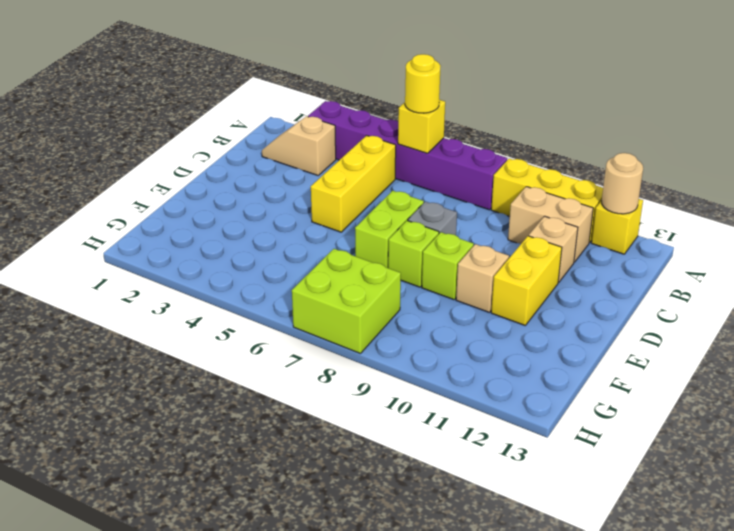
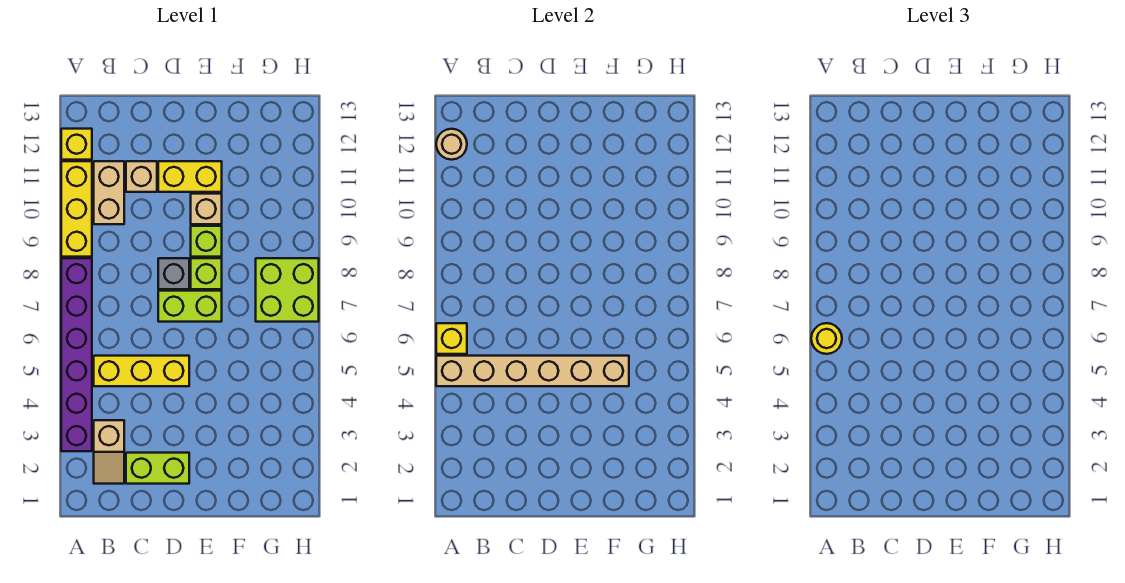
none -> tan 1x6 brick [436,356,629,386]
none -> lime 1x2 brick [126,453,189,484]

